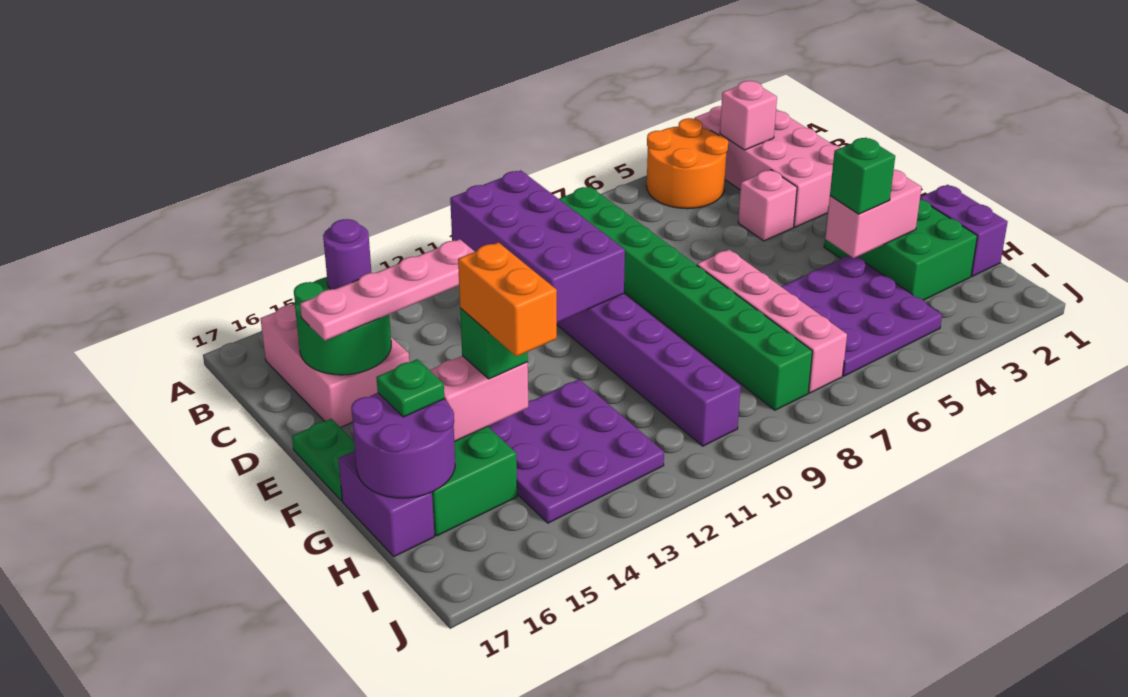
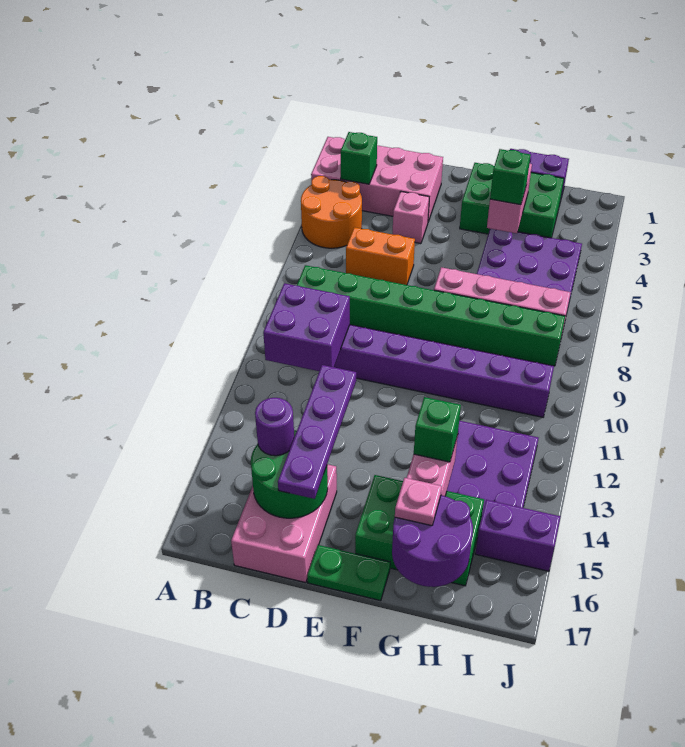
pink 1x1 brick [720,81,777,150] -> green 1x1 brick [341,132,377,184]
purple 2x4 brick [450,170,625,322] -> purple 2x2 brick [263,283,350,371]
pink 2x3 brick [261,304,409,428] -> pink 2x3 brick turned to [231,464,337,583]
pink 1x4 plate [300,239,475,341] -> purple 1x4 plate [278,365,356,499]
orange 1x2 brick [458,242,557,357] -> orange 1x2 brick moved to [346,227,415,285]
green 1x1 plate [376,359,444,417] -> pink 1x1 plate [395,478,442,526]
purple 1x2 brick [338,451,435,557] -> purple 1x2 brick moved to [475,500,561,571]

